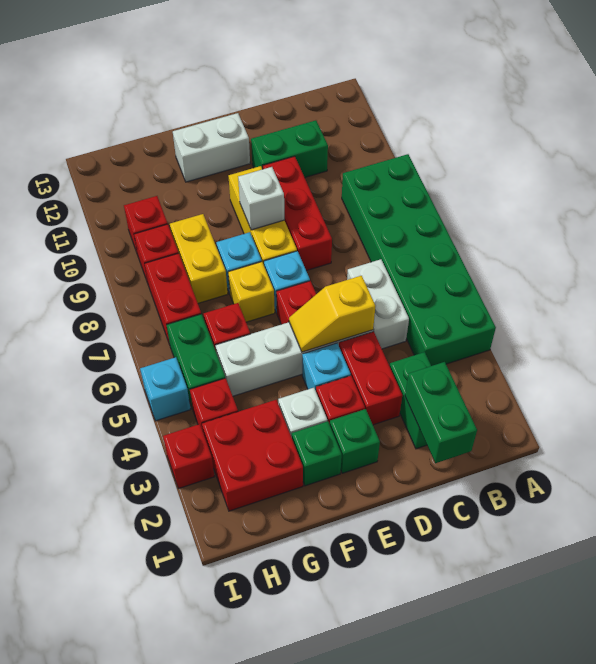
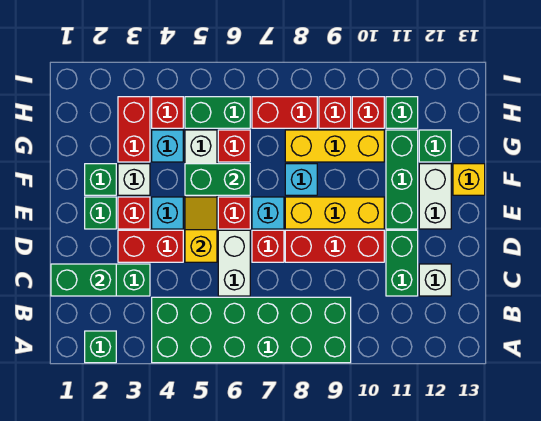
none -> green 1x1 brick [85,331,116,363]
white 1x2 brick [347,259,409,349] -> white 1x2 brick turned to [218,230,250,296]
white 1x1 brick [238,167,284,230] -> white 1x1 brick moved to [419,264,451,296]
none -> green 1x3 brick [386,130,418,229]
none -> green 1x2 brick [185,164,250,195]
yellow 1x1 brick [228,262,275,322] -> yellow 1x1 brick moved to [453,164,485,195]
red 2x2 brick [202,400,303,511] -> red 1x2 brick [118,97,150,162]
yellow 1x2 brick [170,214,228,303] -> yellow 1x3 brick [285,130,384,162]
none -> green 1x1 brick [419,130,451,162]
none -> green 1x1 brick [386,97,418,128]
red 1x1 brick [163,424,215,489] -> red 1x1 brick moved to [252,230,284,262]
cyan 1x1 brick [140,357,191,421] -> cyan 1x1 brick moved to [152,130,183,162]

